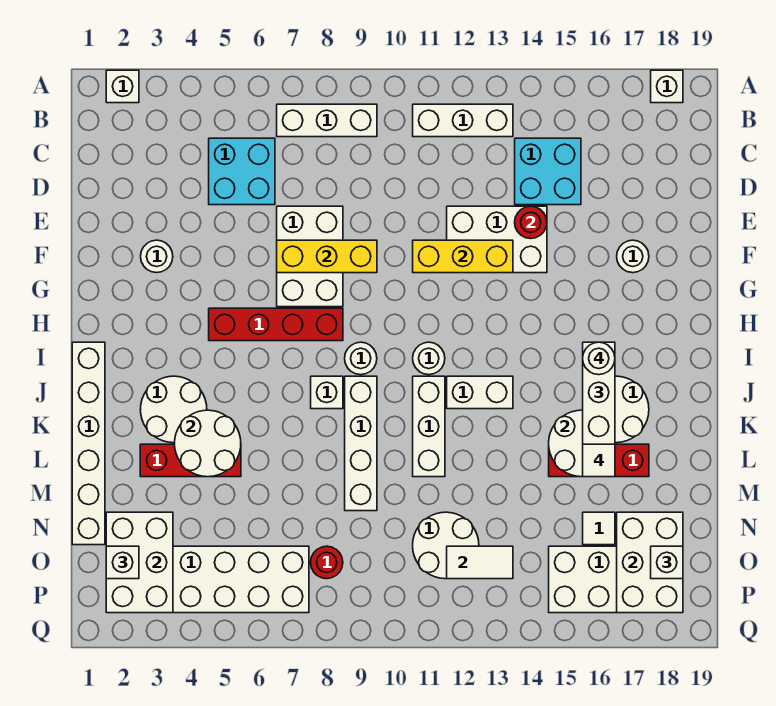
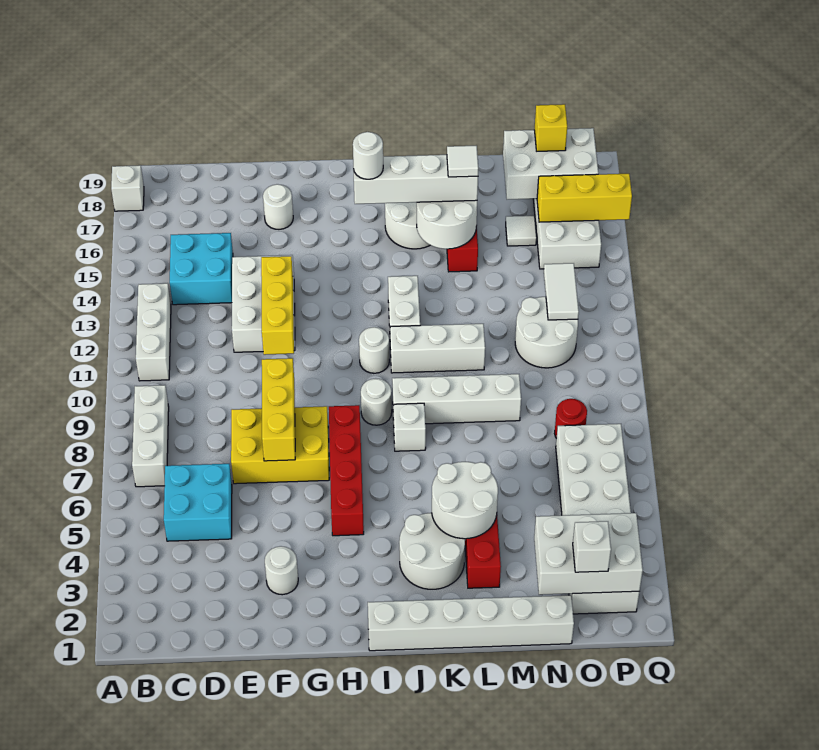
white 1x1 brick [106,70,139,103] -> none
white 2x3 brick [277,206,343,307] -> yellow 2x3 brick [231,406,329,484]
red 1x1 round brick [515,206,547,239] -> none
none -> yellow 1x3 brick [537,174,632,222]
white 1x1 brick [651,546,683,579] -> yellow 1x1 brick [534,104,567,151]

